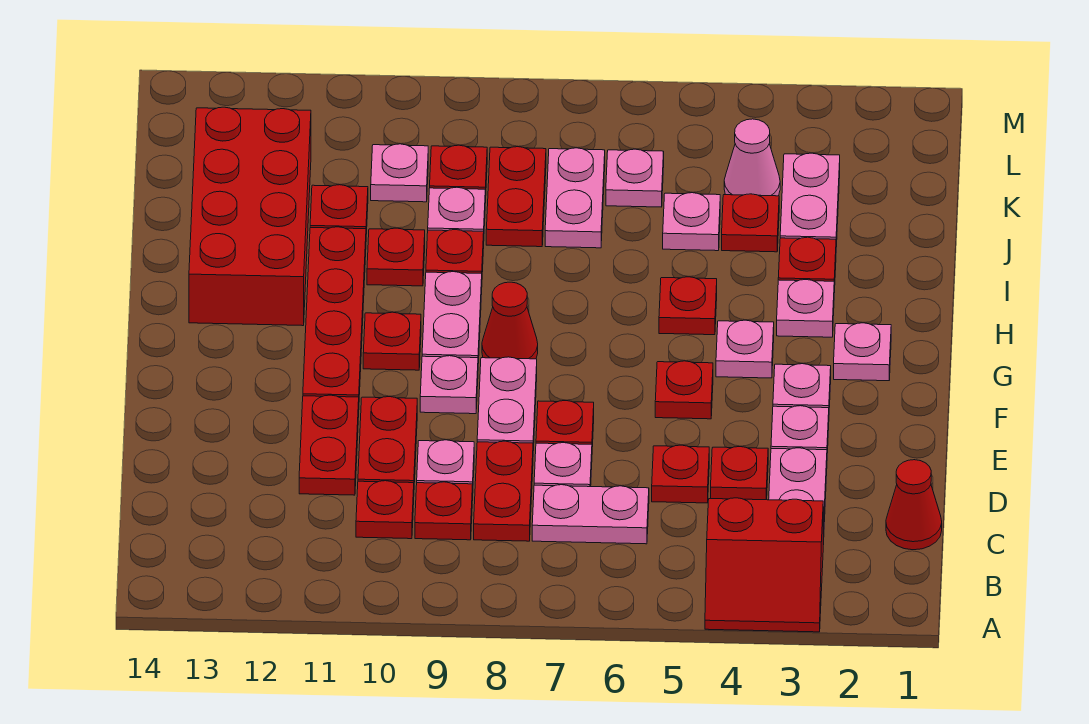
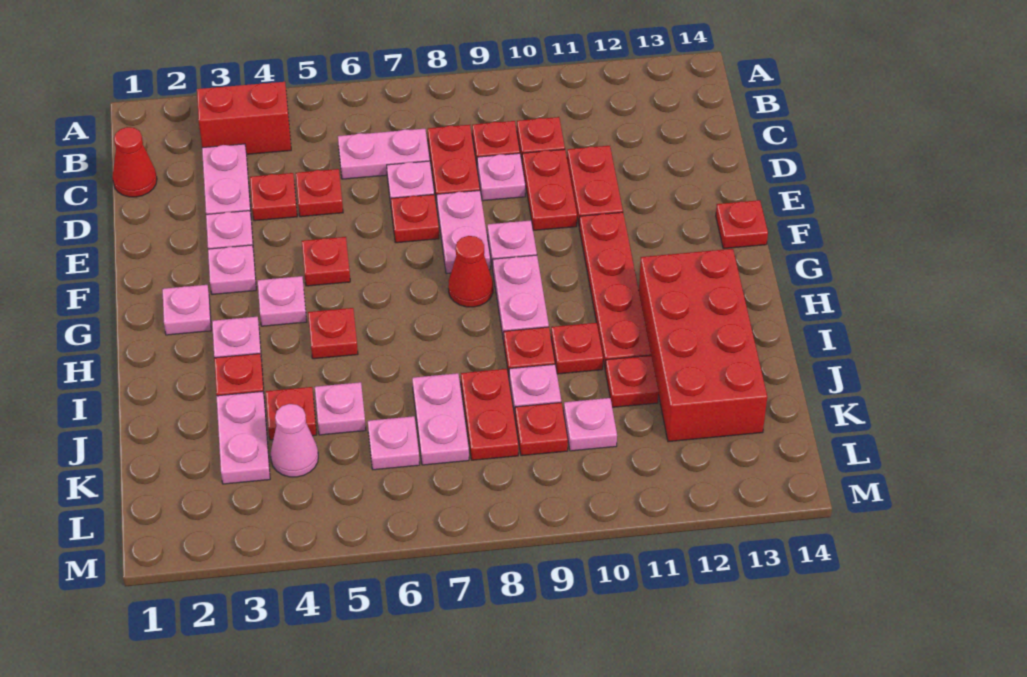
red 1x1 plate [363,312,421,370] -> red 1x1 plate moved to [716,200,768,249]

